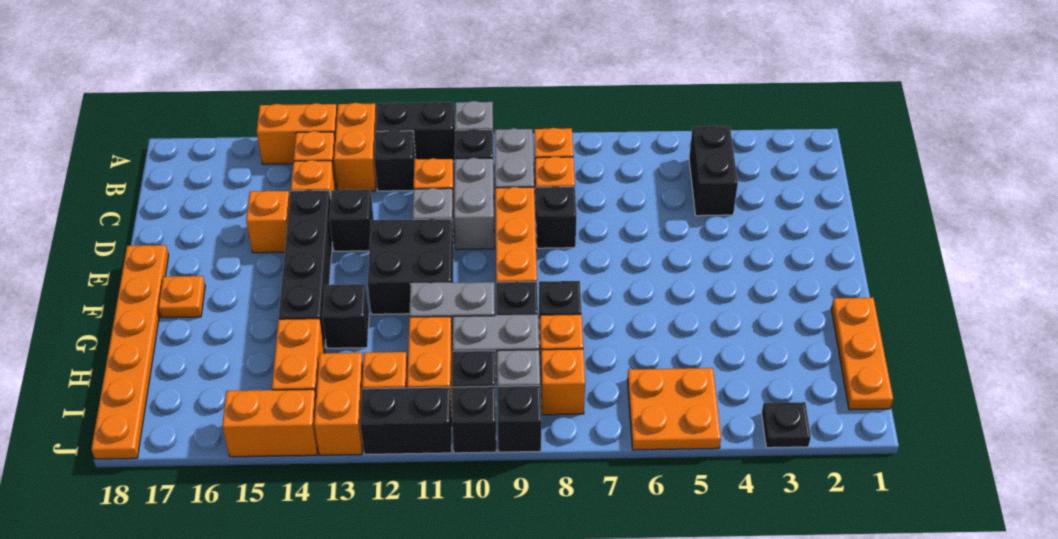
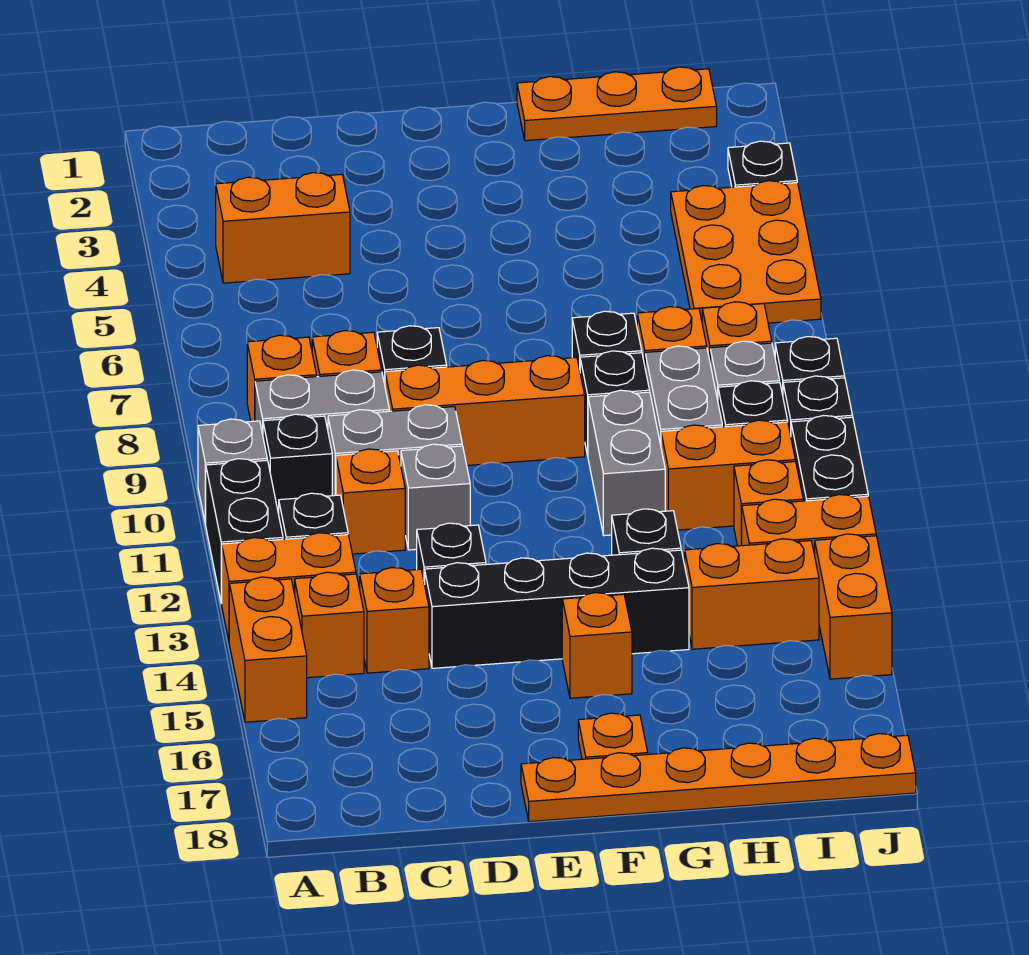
black 1x2 brick [689,125,738,216] -> orange 1x2 brick [216,173,350,283]
orange 1x1 brick [246,191,290,253] -> orange 1x1 brick moved to [562,593,632,698]
black 2x2 brick [368,219,454,314] -> none
orange 2x2 plate [627,368,721,450] -> orange 2x3 plate [671,181,821,323]

